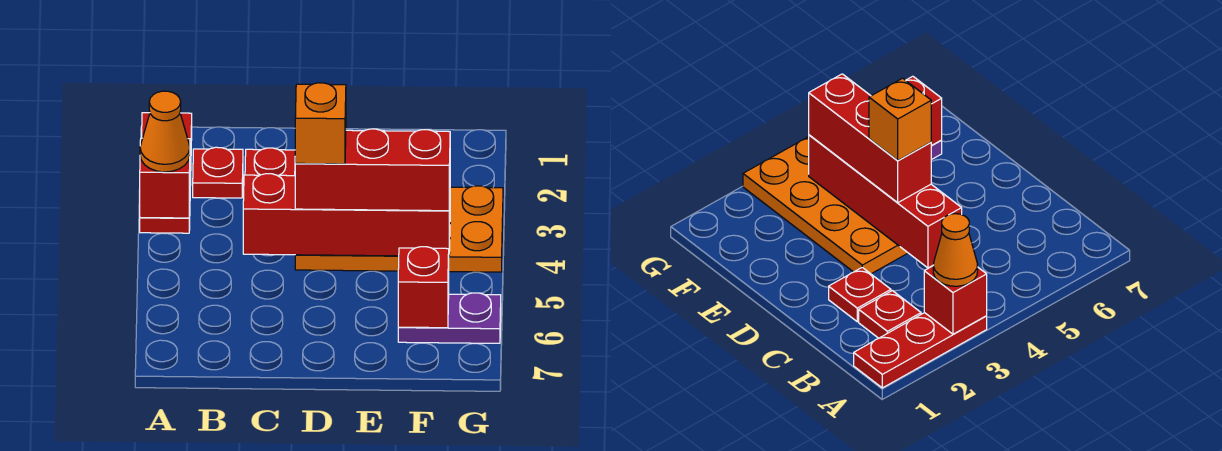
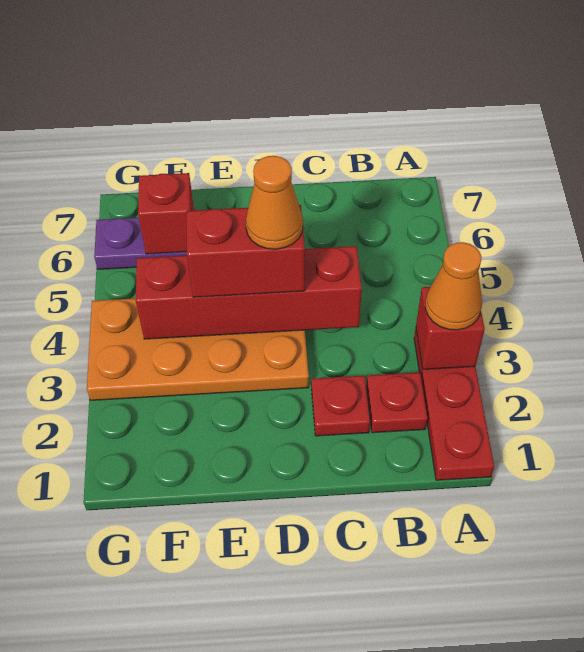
red 1x3 brick [295,129,450,211] -> red 1x2 brick [186,205,305,297]
orange 1x1 brick [295,83,346,164] -> orange 1x1 cone [246,156,303,249]

